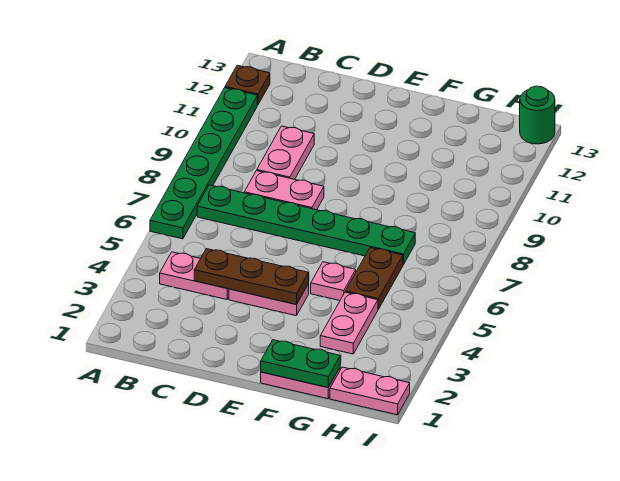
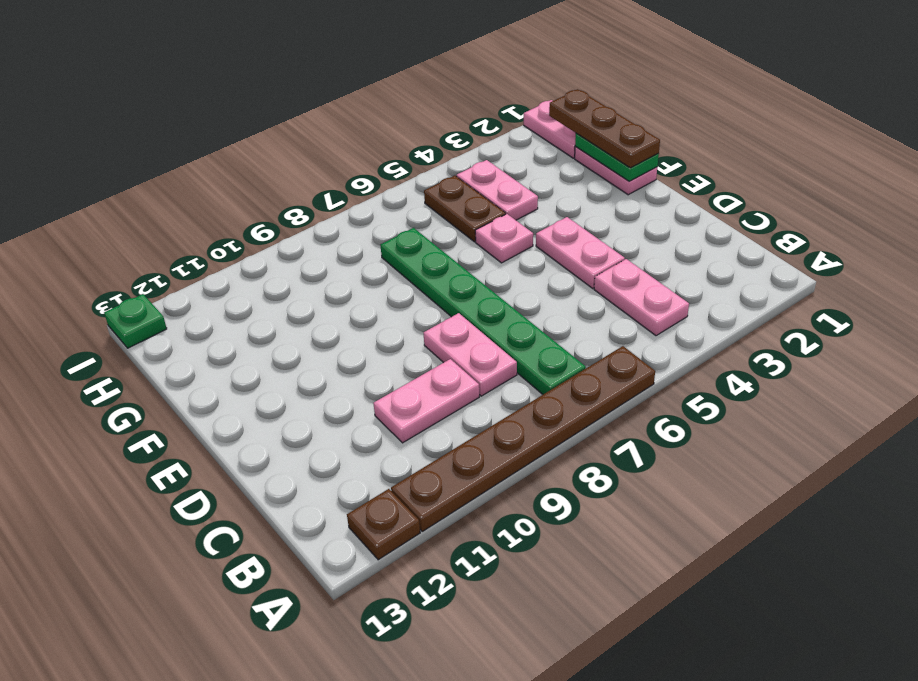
green 1x6 plate [150,88,257,239] -> brown 1x6 plate [391,346,655,531]
brown 1x3 plate [194,249,309,304] -> brown 1x3 plate moved to [549,89,660,168]
pink 1x2 plate [320,292,378,354] -> pink 1x2 plate turned to [457,160,538,220]
brown 1x2 plate [345,248,403,309] -> brown 1x2 plate turned to [424,176,506,242]
green 1x1 round brick [520,86,555,144] -> green 1x1 plate [104,294,167,348]

